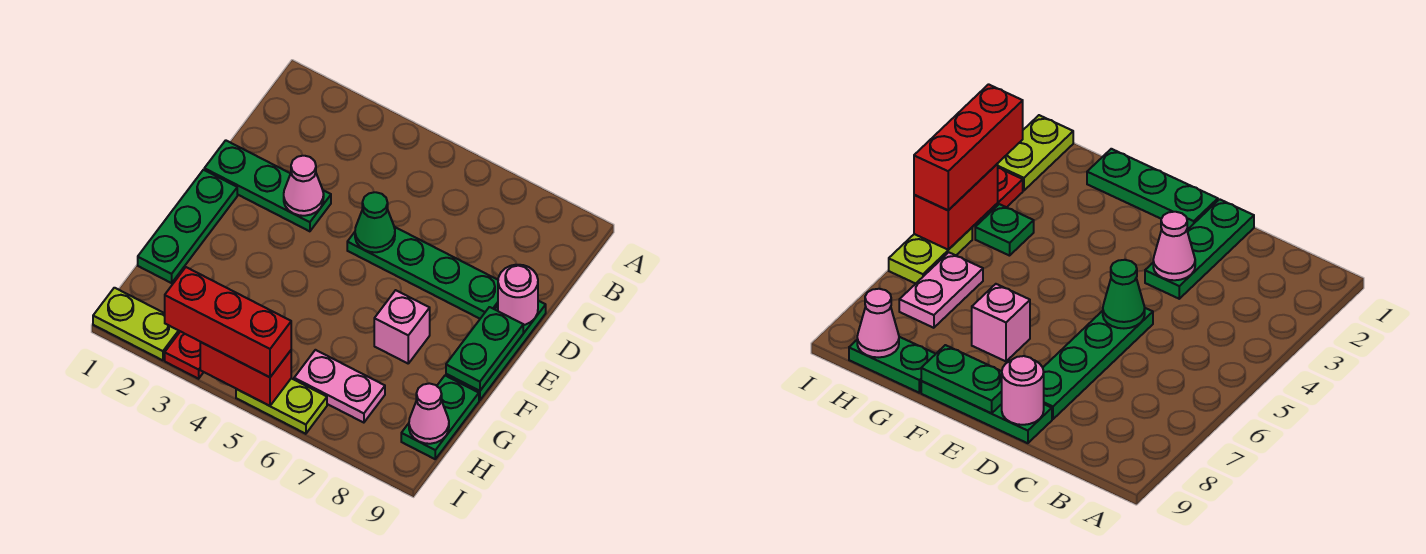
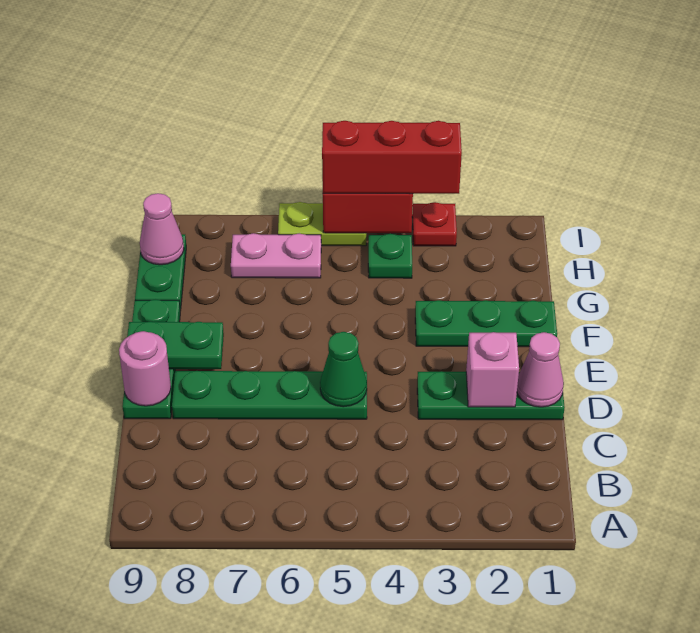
pink 1x1 cone [284,156,324,216] -> pink 1x1 cone moved to [517,332,564,407]
green 1x3 plate [138,170,237,283] -> green 1x3 plate turned to [415,300,557,347]
green 1x2 plate [446,307,523,391] -> green 1x2 plate turned to [127,321,224,369]
pink 1x1 brick [374,290,430,363] -> pink 1x1 brick moved to [466,332,519,407]
lime 1x2 plate [93,288,180,360] -> none

